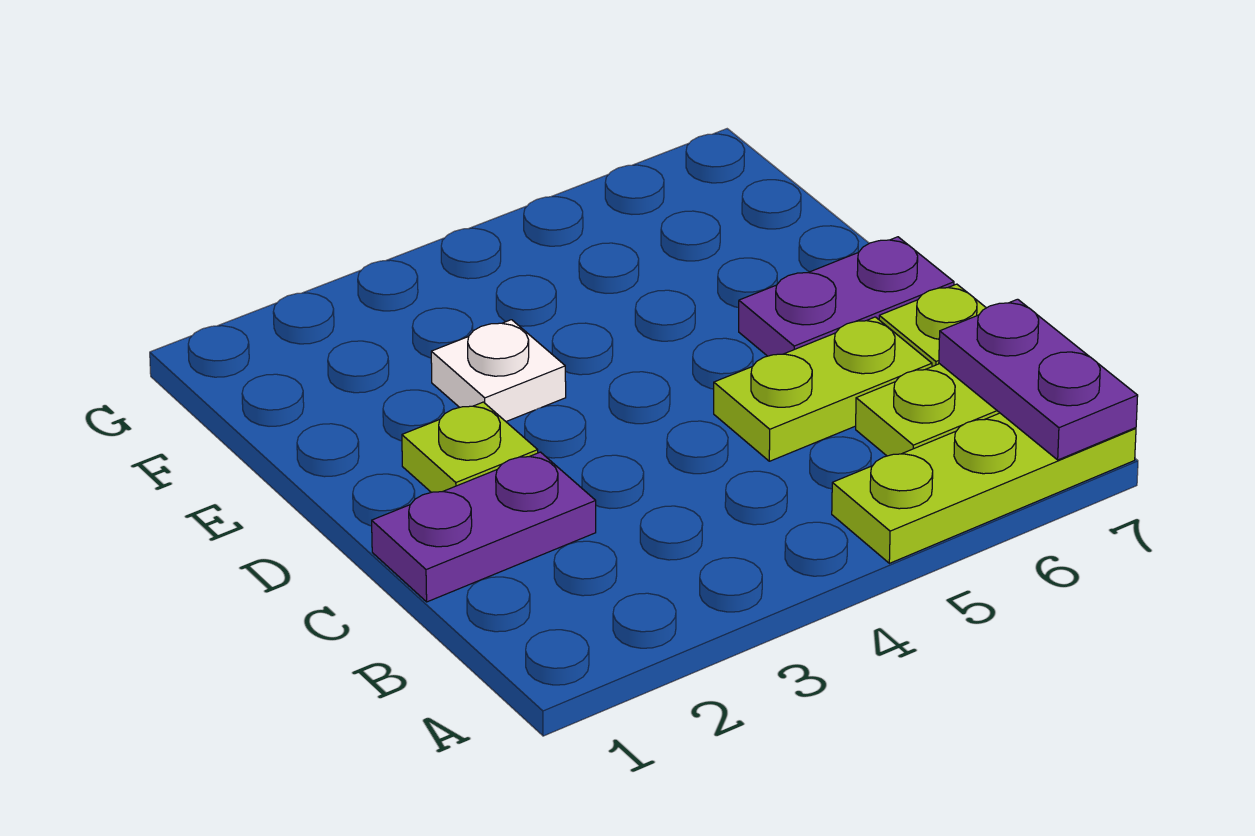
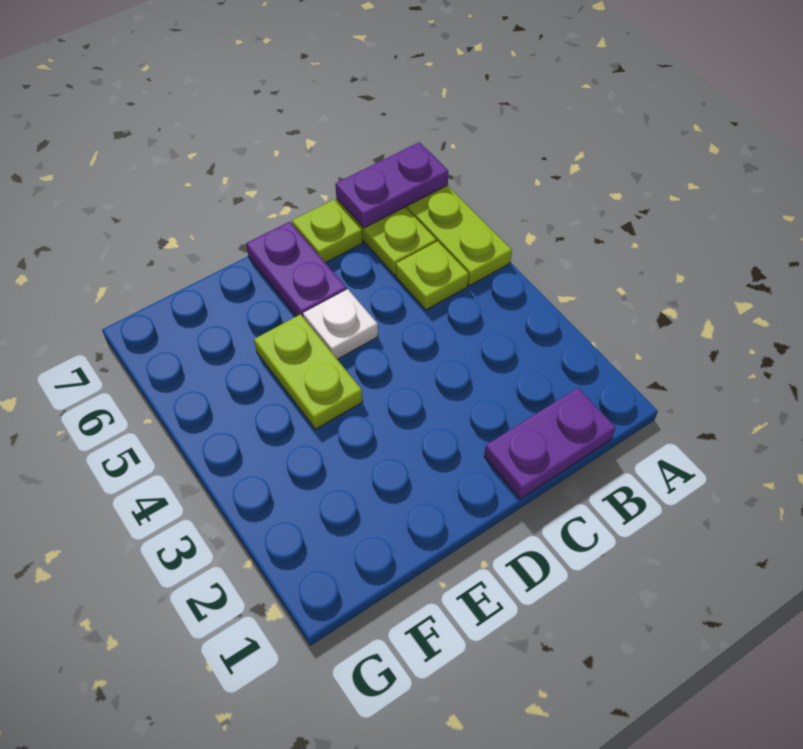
purple 1x2 plate [372,452,596,602] -> purple 1x2 plate turned to [484,388,616,499]
lime 1x2 plate [714,317,932,461] -> lime 1x2 plate moved to [254,314,363,429]
lime 1x1 plate [402,402,538,492] -> lime 1x1 plate moved to [396,241,469,310]
white 1x1 plate [431,320,566,421] -> white 1x1 plate moved to [303,289,378,359]

